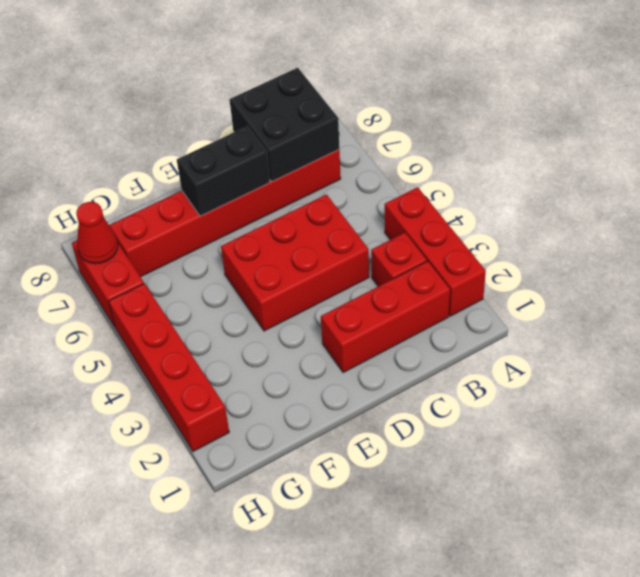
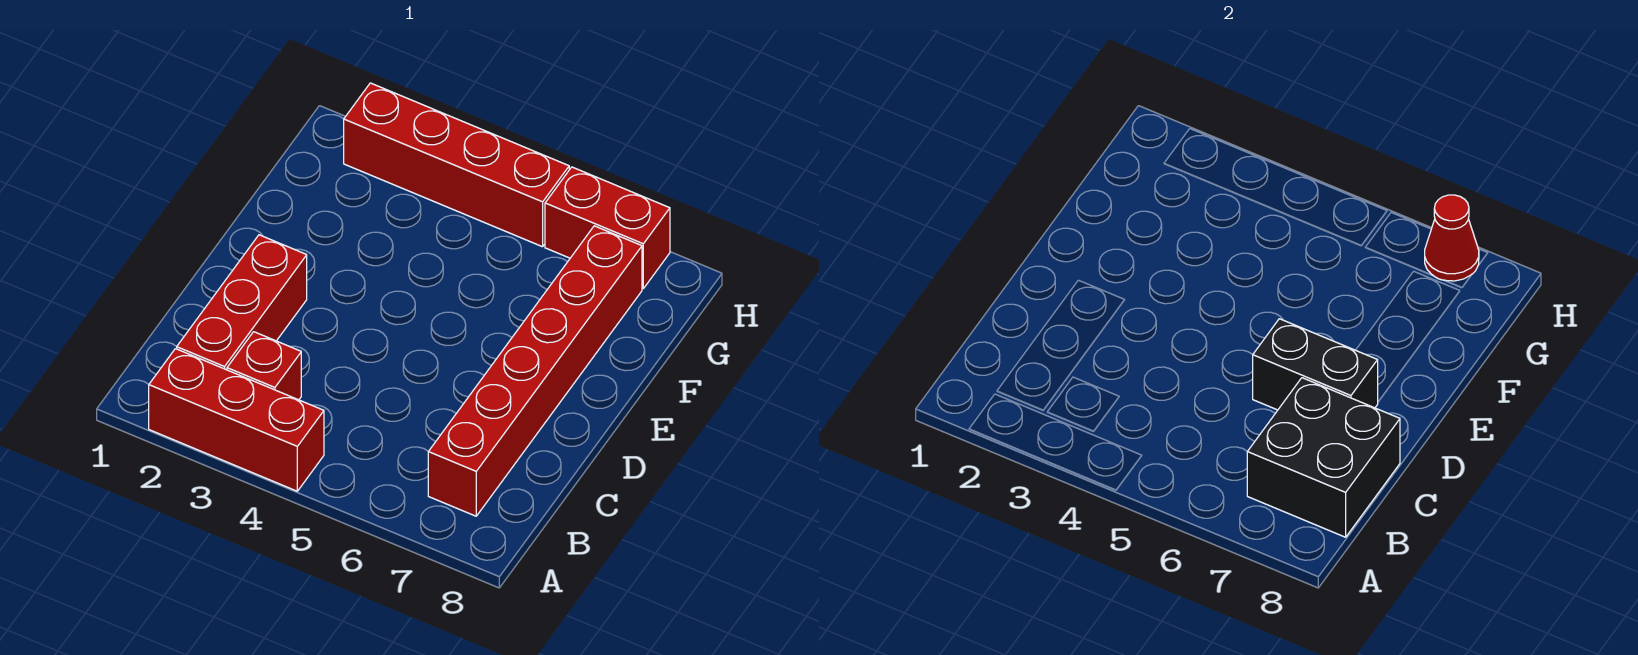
red 2x3 brick [221,195,369,331] -> none
black 1x2 brick [177,126,270,216] -> black 1x2 brick turned to [1253,319,1378,410]

